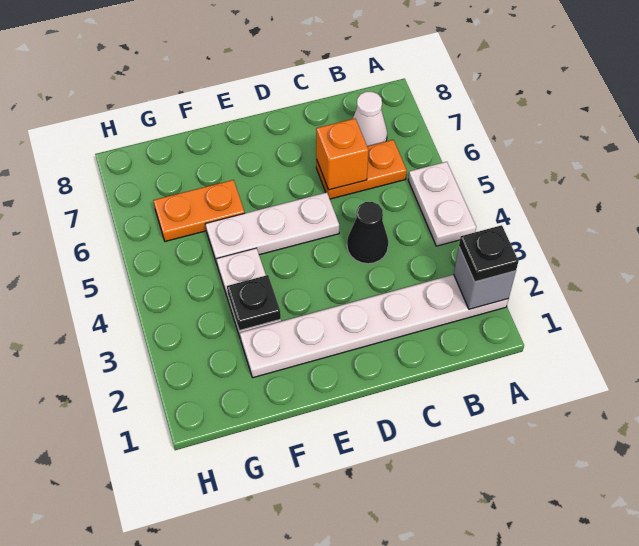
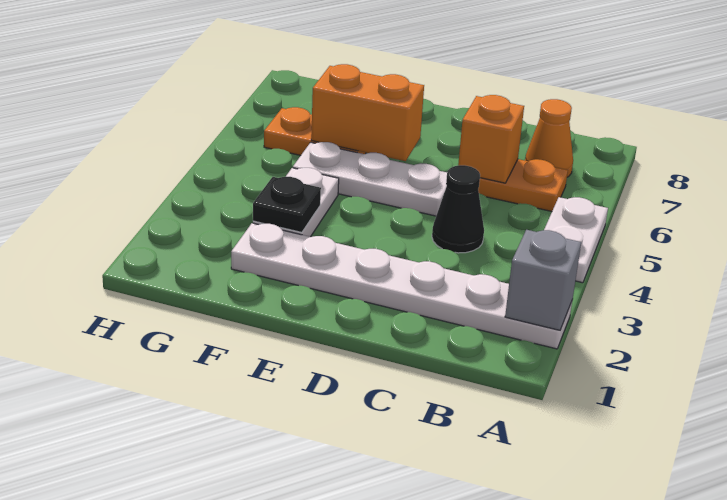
black 1x1 plate [459,225,519,282] -> none
white 1x1 cone [353,92,387,146] -> orange 1x1 cone [525,99,573,177]
none -> orange 1x2 brick [311,64,424,161]

